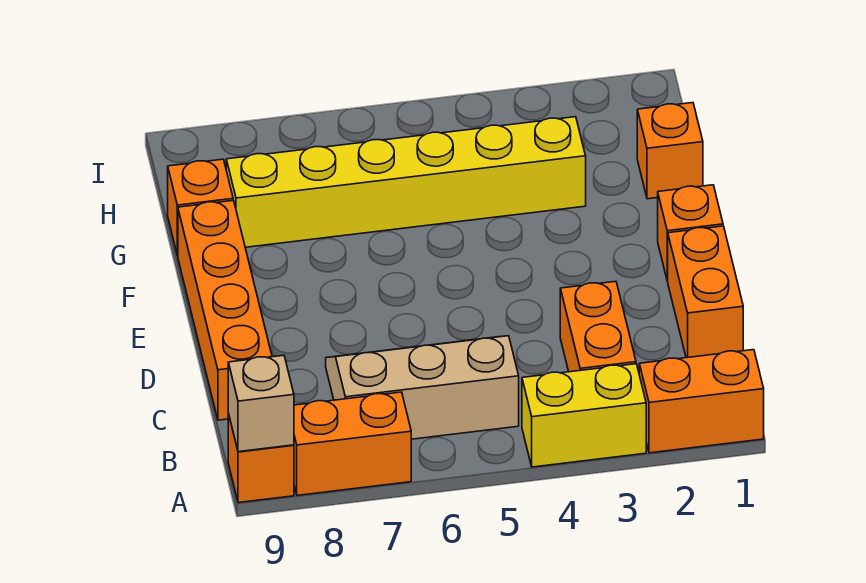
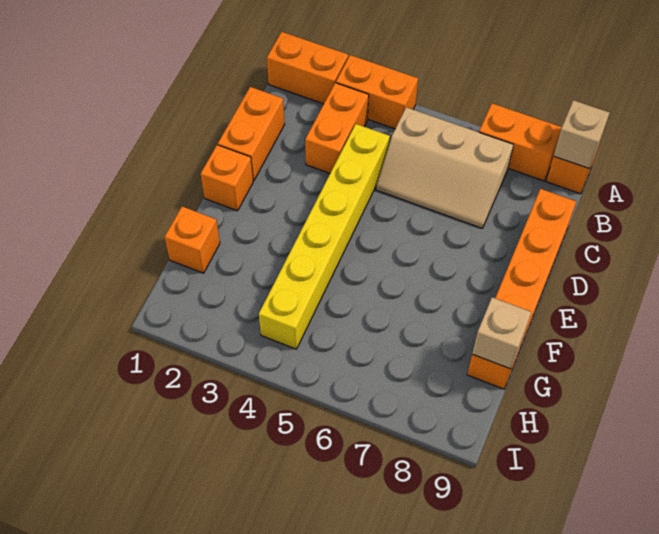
yellow 1x2 brick [522,364,646,467] -> orange 1x2 brick [336,55,418,129]
yellow 1x6 brick [226,117,586,247] -> yellow 1x6 brick turned to [259,124,390,349]
none -> tan 1x1 brick [472,297,531,369]

